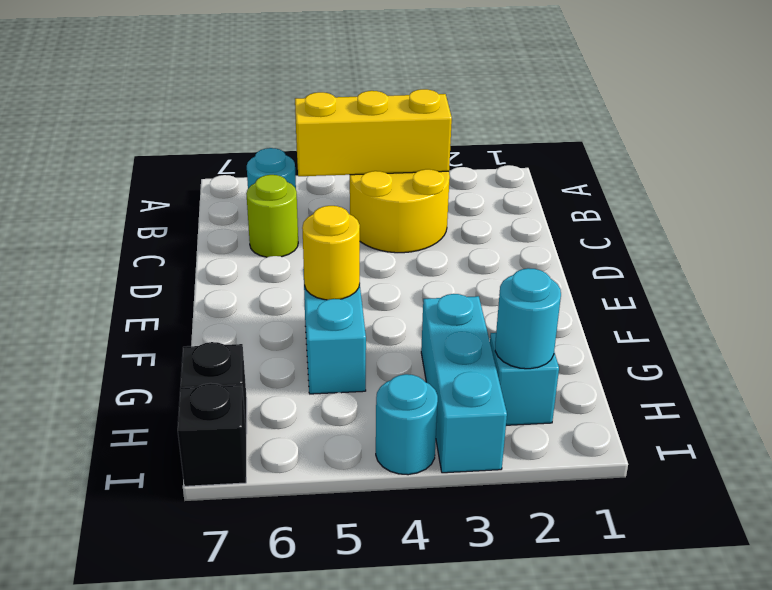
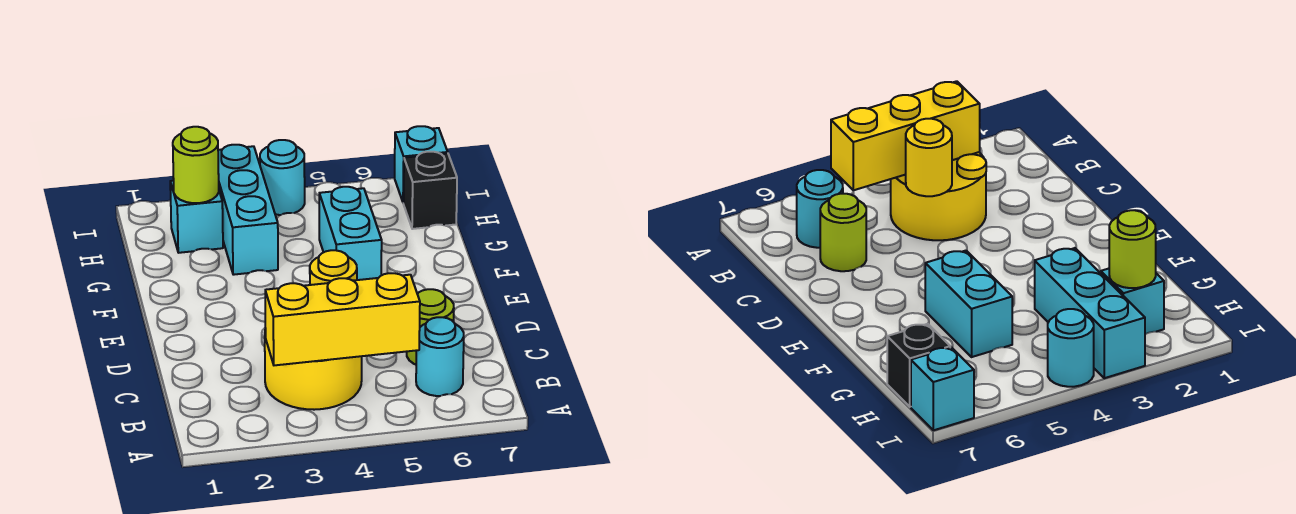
yellow 1x1 round brick [302,206,360,300] -> yellow 1x1 round brick moved to [310,250,357,285]
cyan 1x1 round brick [495,268,561,369] -> lime 1x1 round brick [173,127,219,203]
black 1x1 brick [178,383,246,486] -> cyan 1x1 brick [395,126,448,203]

